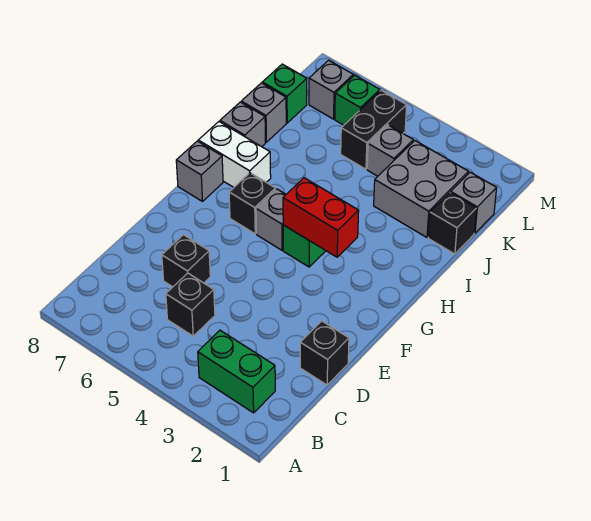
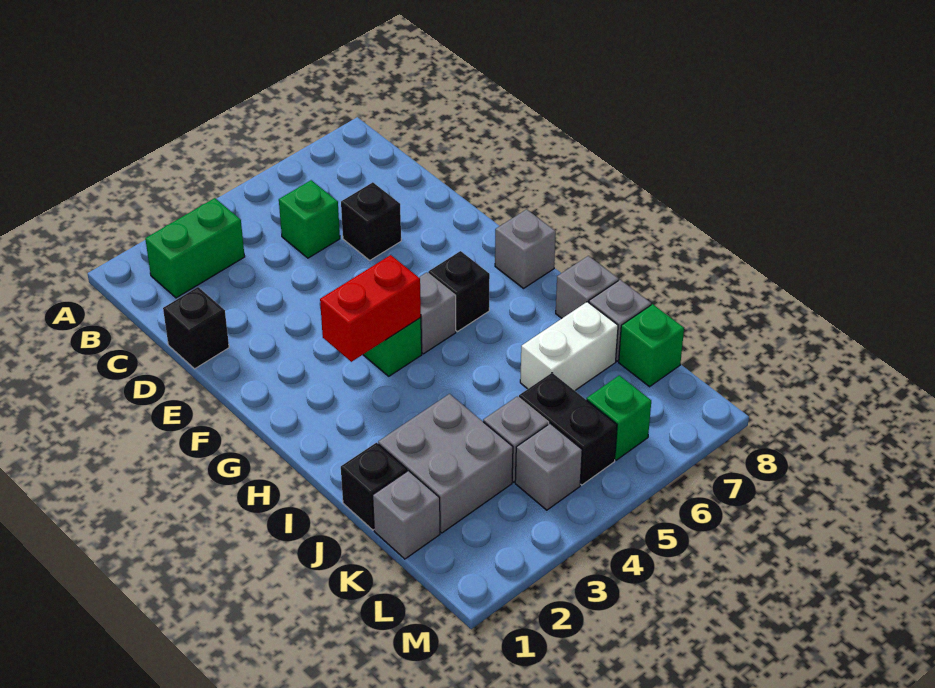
black 1x1 brick [166,273,215,336] -> green 1x1 brick [279,180,340,258]
white 1x2 brick [198,122,271,187] -> white 1x2 brick moved to [520,302,618,391]
grey 1x1 brick [309,60,353,119] -> grey 1x1 brick moved to [515,424,582,510]

